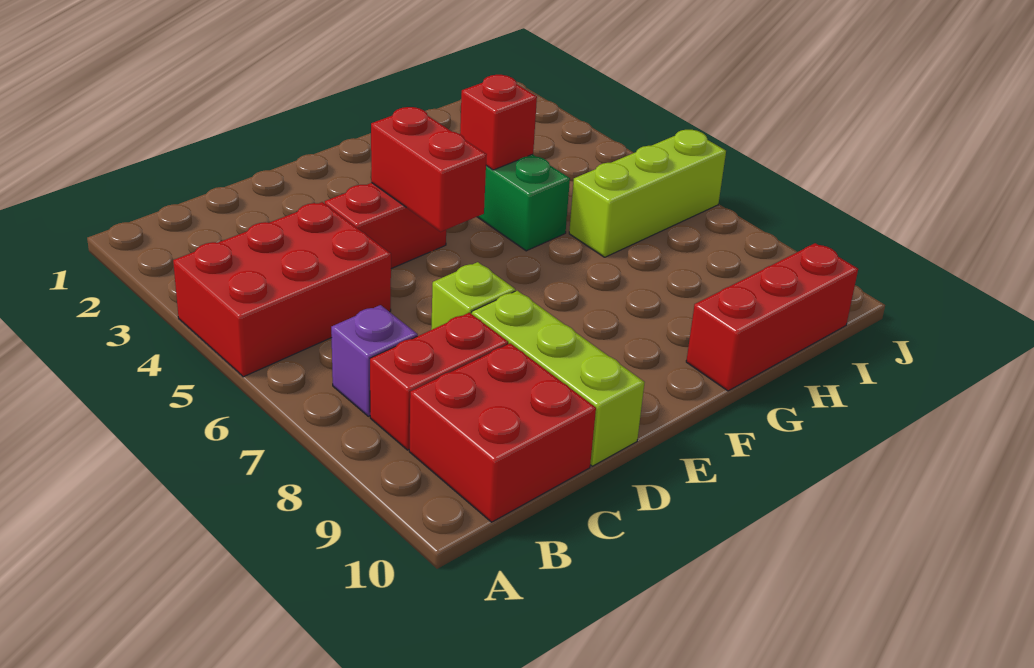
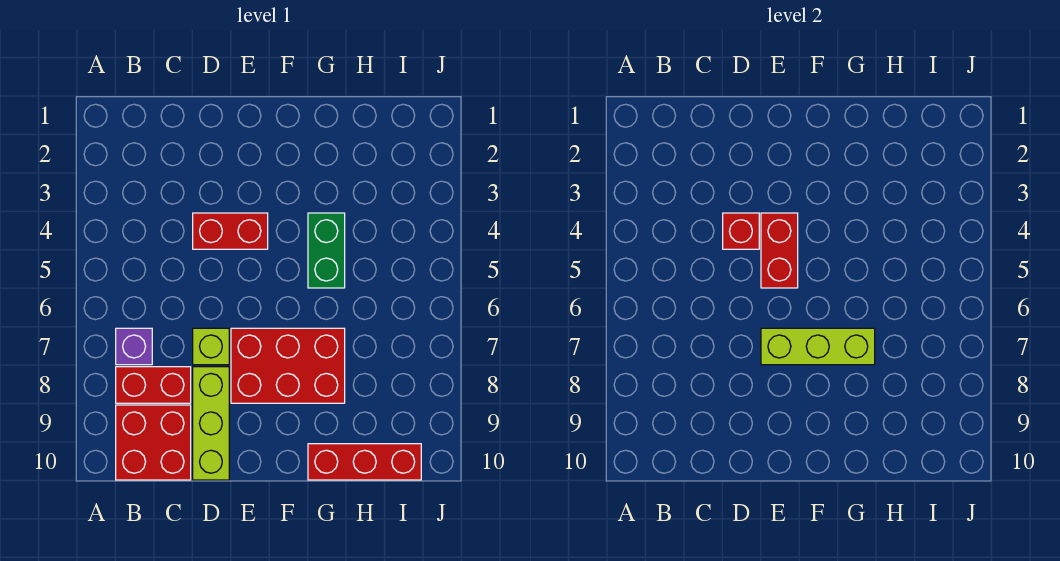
red 2x3 brick [173,202,391,377] -> red 2x3 brick moved to [231,328,345,403]
red 1x1 brick [460,75,537,170] -> red 1x1 brick moved to [723,213,759,249]
lime 1x3 brick [569,130,726,257] -> lime 1x3 brick moved to [761,328,875,365]

